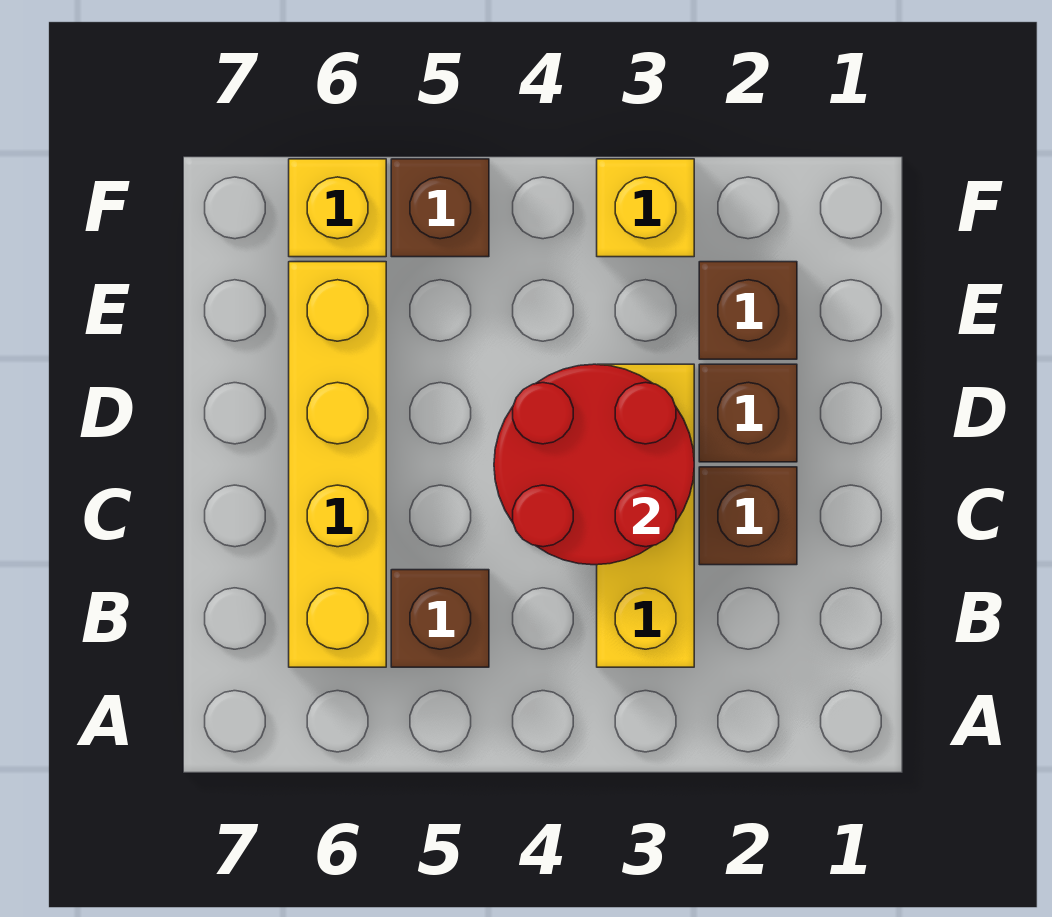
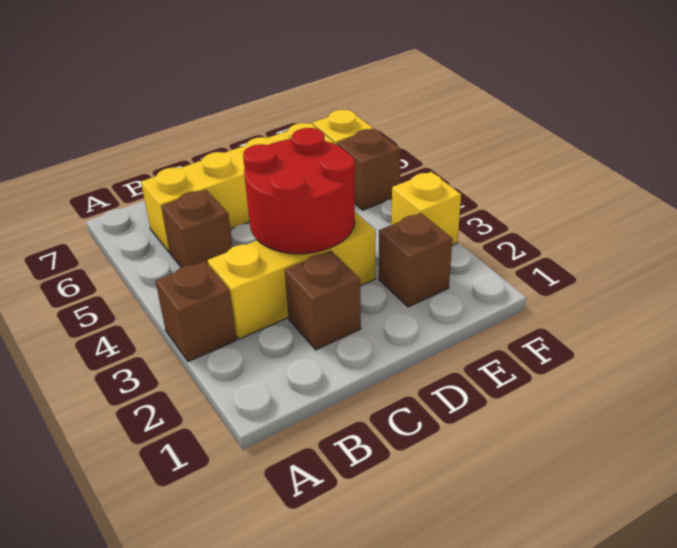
brown 1x1 brick [699,364,797,462] -> brown 1x1 brick moved to [156,261,236,362]

